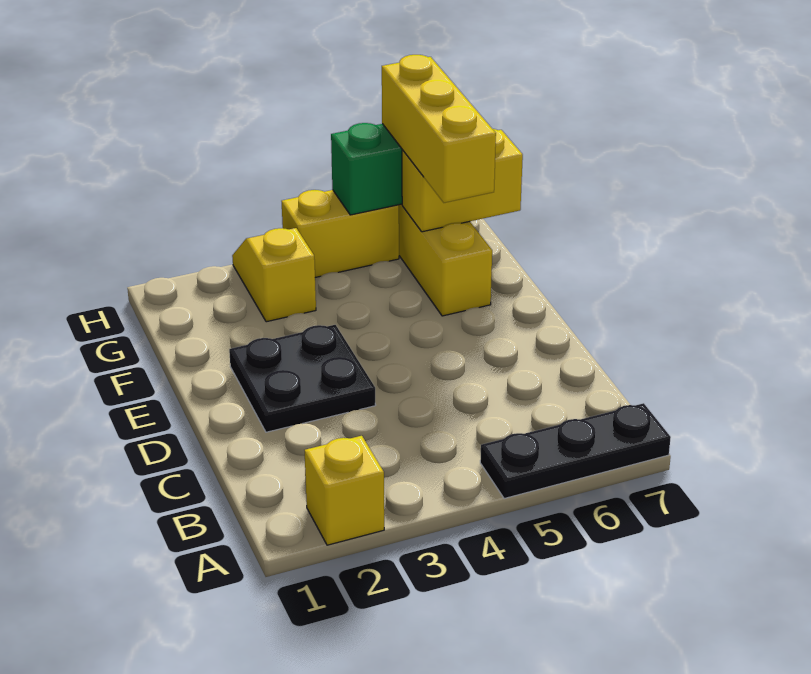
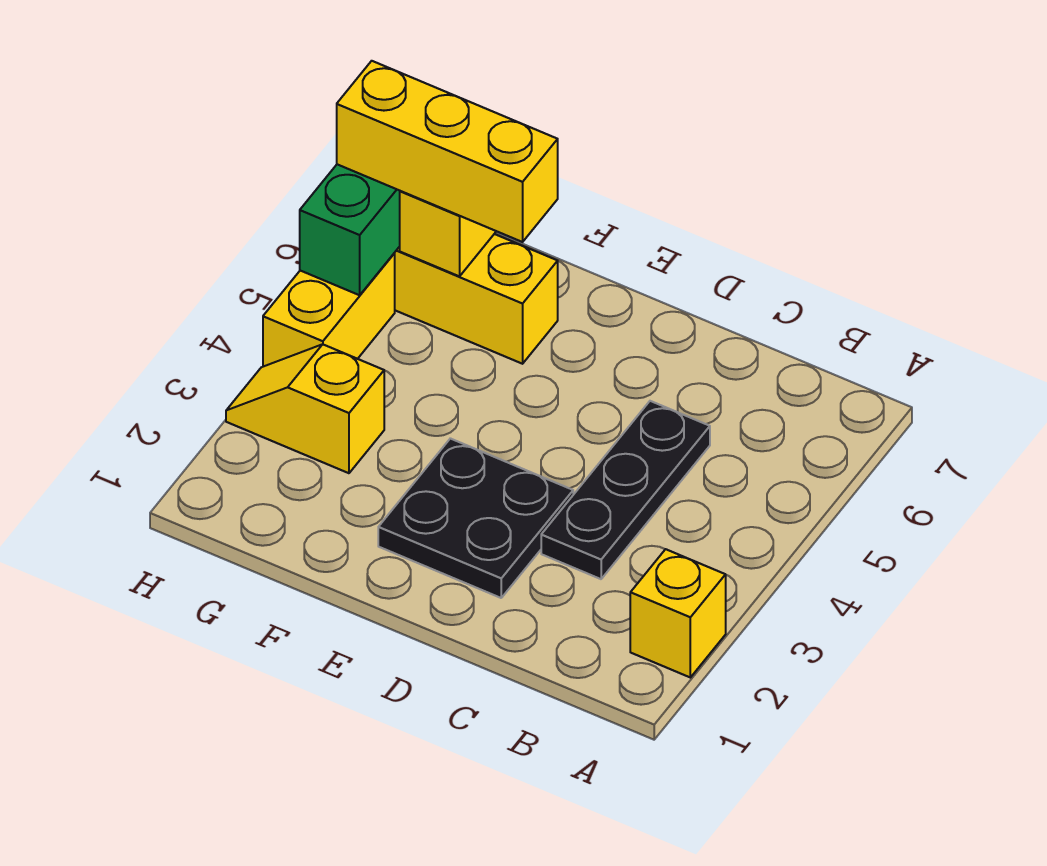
black 1x3 plate [480,403,671,499] -> black 1x3 plate moved to [541,401,710,579]

